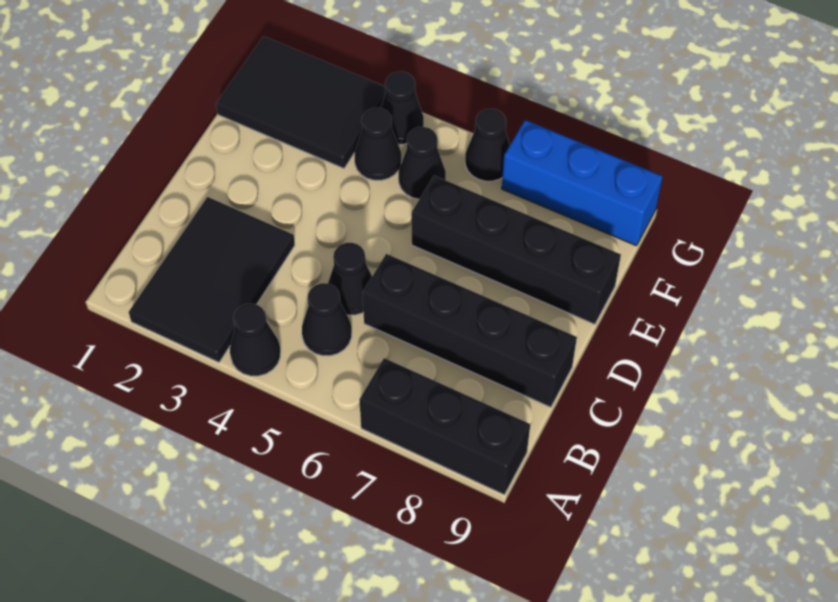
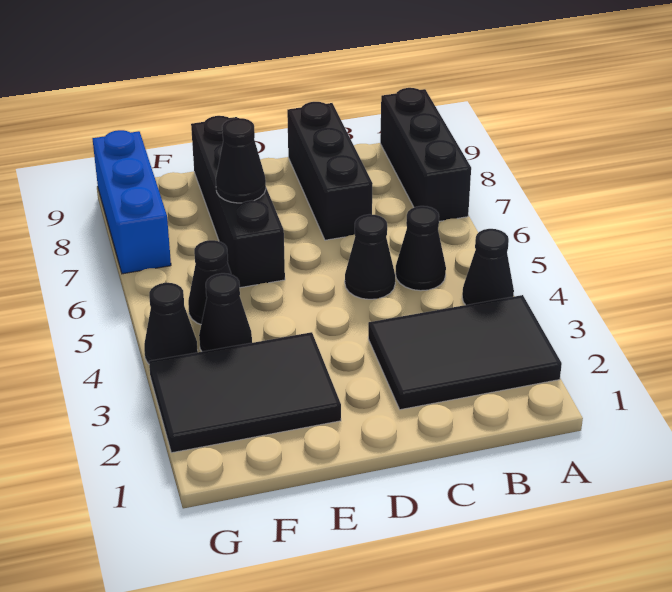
black 1x4 brick [362,254,577,407] -> black 1x3 brick [287,102,373,240]
black 2x3 tile [216,37,386,168] -> black 2x3 tile turned to [149,332,341,453]
black 1x1 cone [465,109,510,181] -> black 1x1 cone moved to [216,118,266,203]

